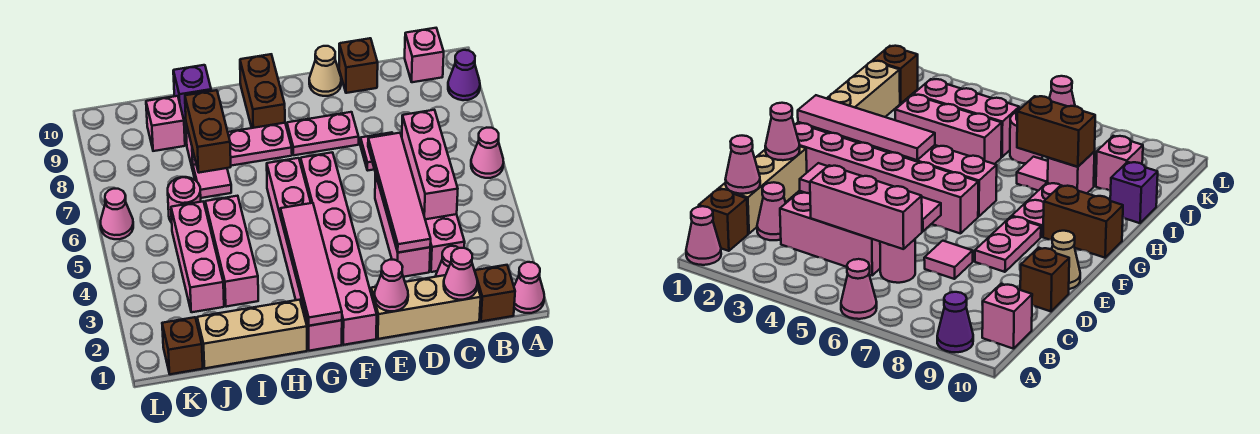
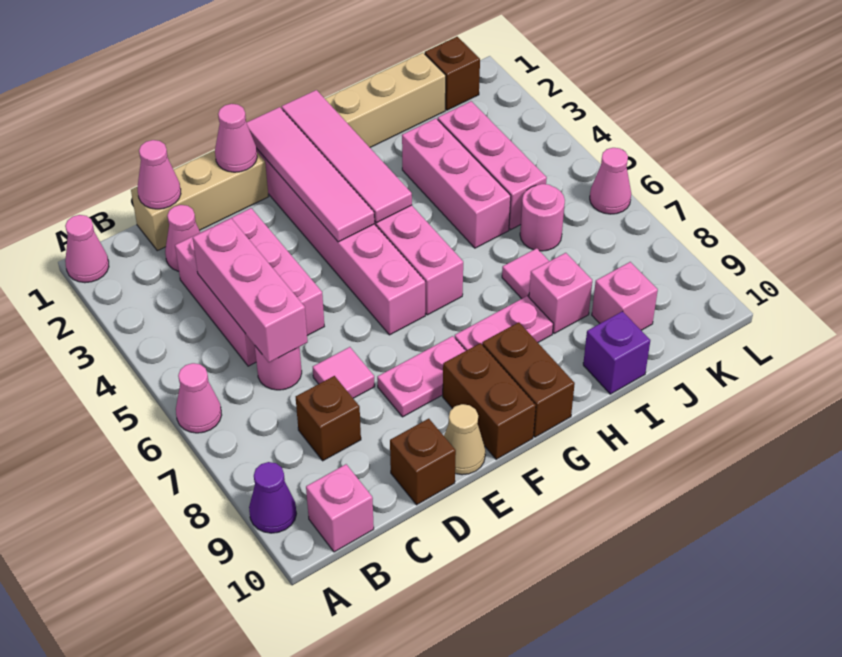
brown 1x1 brick [475,265,515,321] -> brown 1x1 brick moved to [296,376,361,461]
pink 1x4 tile [368,133,431,253] -> pink 1x4 tile moved to [246,107,374,242]
brown 1x2 brick [185,90,231,173] -> brown 1x2 brick moved to [443,343,536,459]

